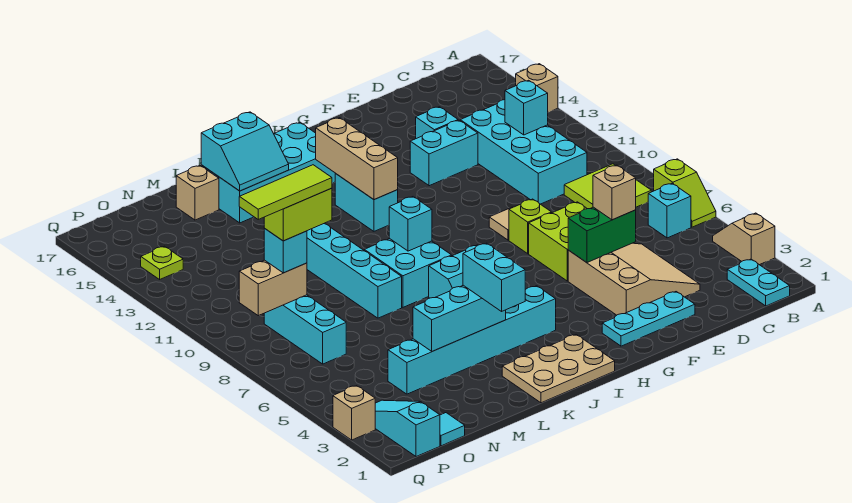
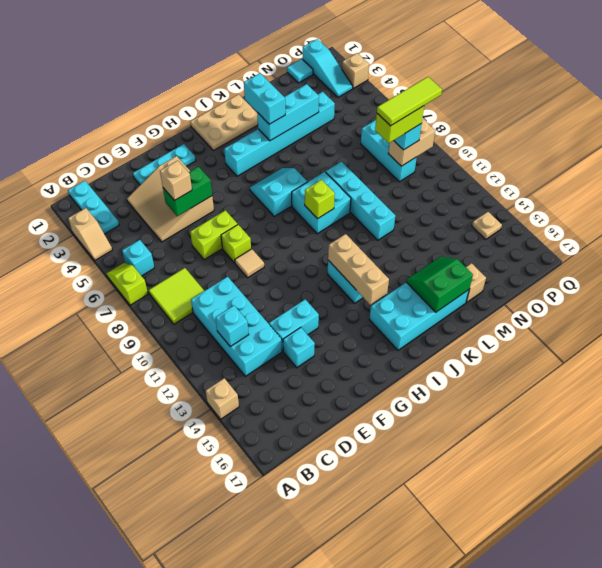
cyan 1x2 plate [727,259,790,306] -> cyan 1x3 plate [68,181,119,234]
lime 2x2 brick [529,202,587,281] -> lime 1x2 brick [190,210,238,260]
cyan 1x1 brick [389,197,432,251] -> lime 1x1 brick [305,180,335,219]
cyan 2x2 slope [201,112,289,191] -> green 2x2 slope [406,257,473,312]
lime 1x1 plate [141,246,183,279] -> tan 1x1 plate [472,212,502,239]

